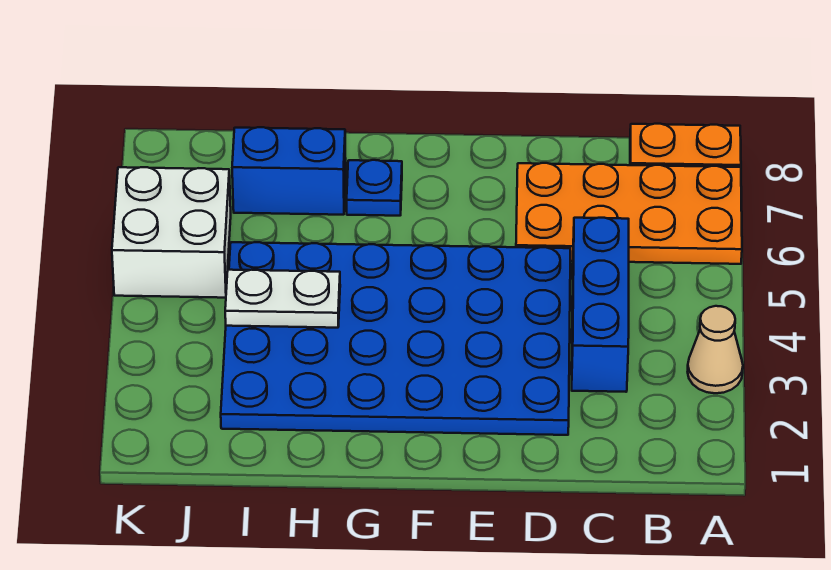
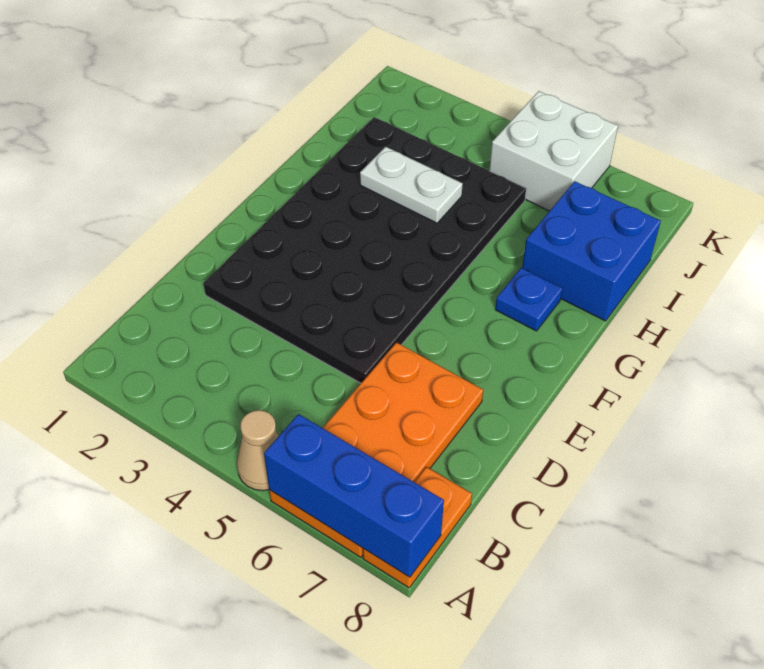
tan 1x1 cone [688,306,743,393] -> tan 1x1 cone moved to [237,410,278,491]
blue 1x3 brick [572,218,629,392] -> blue 1x3 brick moved to [264,414,444,577]
blue 4x6 plate [221,242,570,435] -> black 4x6 plate [203,117,526,383]
white 1x2 plate [225,270,340,328] -> white 1x2 plate turned to [360,147,463,223]
blue 1x2 brick [232,127,346,215] -> blue 2x2 brick [522,181,661,321]

